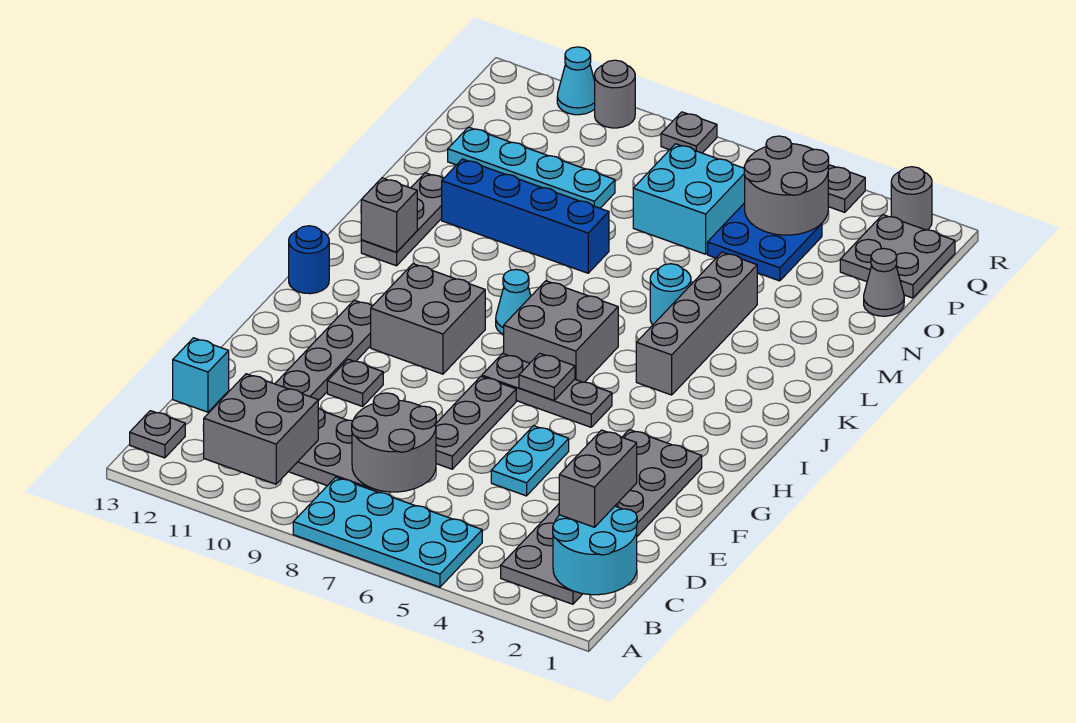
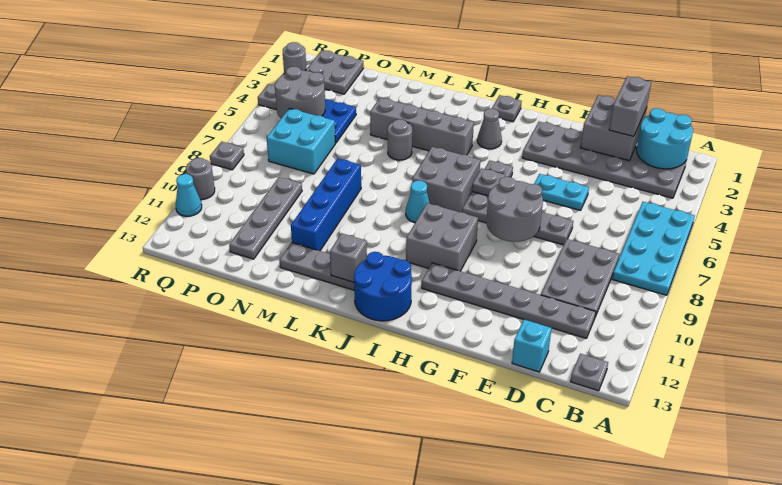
grey 2x2 brick [204,374,318,484] -> grey 2x2 brick moved to [580,95,647,161]
grey 1x2 brick [559,430,637,527] -> grey 1x2 brick turned to [609,76,651,136]
grey 2x2 round brick [352,393,436,492] -> grey 2x2 round brick moved to [486,177,543,242]
grey 1x1 plate [327,359,383,406] -> grey 1x1 plate moved to [492,95,522,122]
blue 1x1 round brick [289,226,329,294] -> blue 2x2 round brick [354,252,412,321]
cyan 1x1 round brick [650,264,691,325] -> grey 1x1 round brick [388,119,412,160]
grey 1x1 cone [864,249,904,316] -> grey 1x1 cone moved to [477,109,502,149]
cyan 1x4 plate [448,127,615,208] -> grey 1x4 plate [229,177,302,259]

